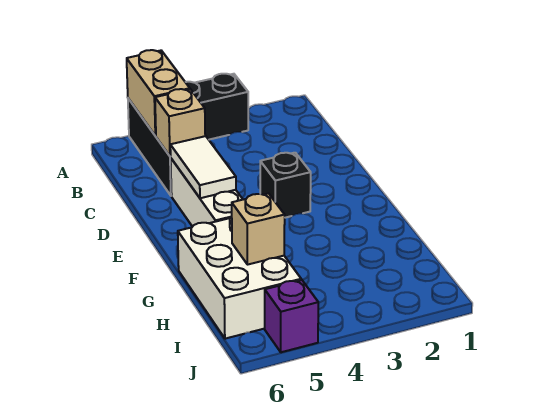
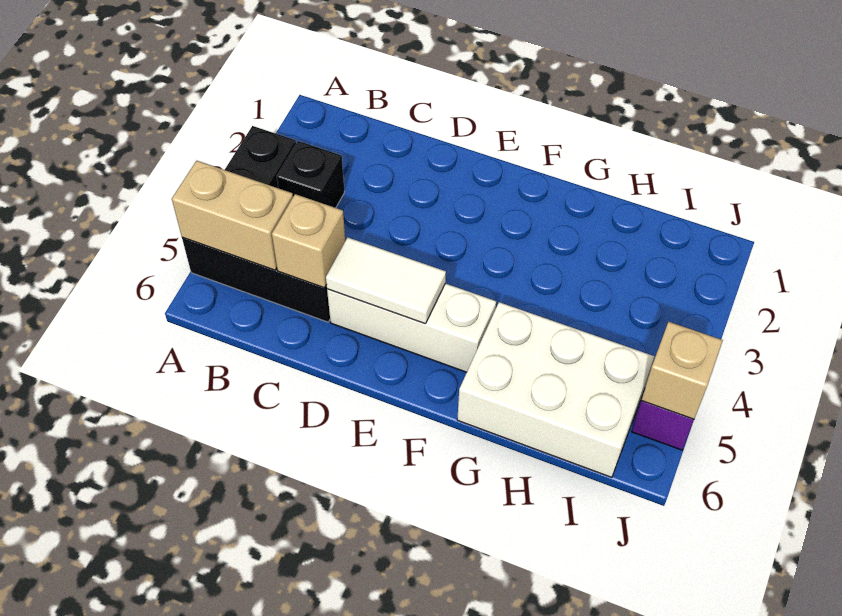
black 1x1 brick [260,153,311,218] -> black 1x1 brick moved to [277,141,345,208]
tan 1x1 brick [232,194,285,265] -> tan 1x1 brick moved to [641,322,723,419]

